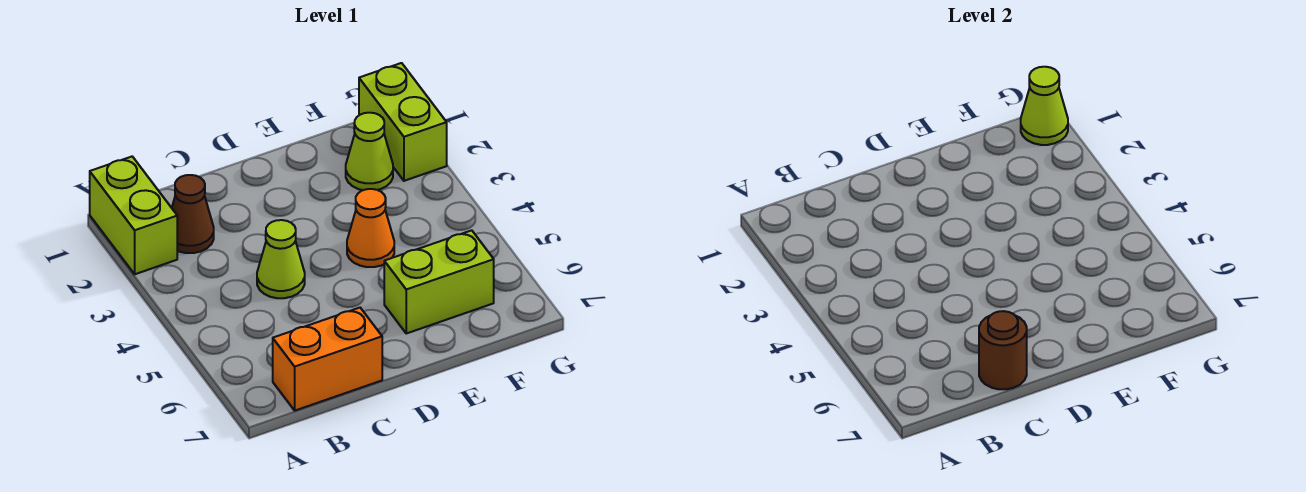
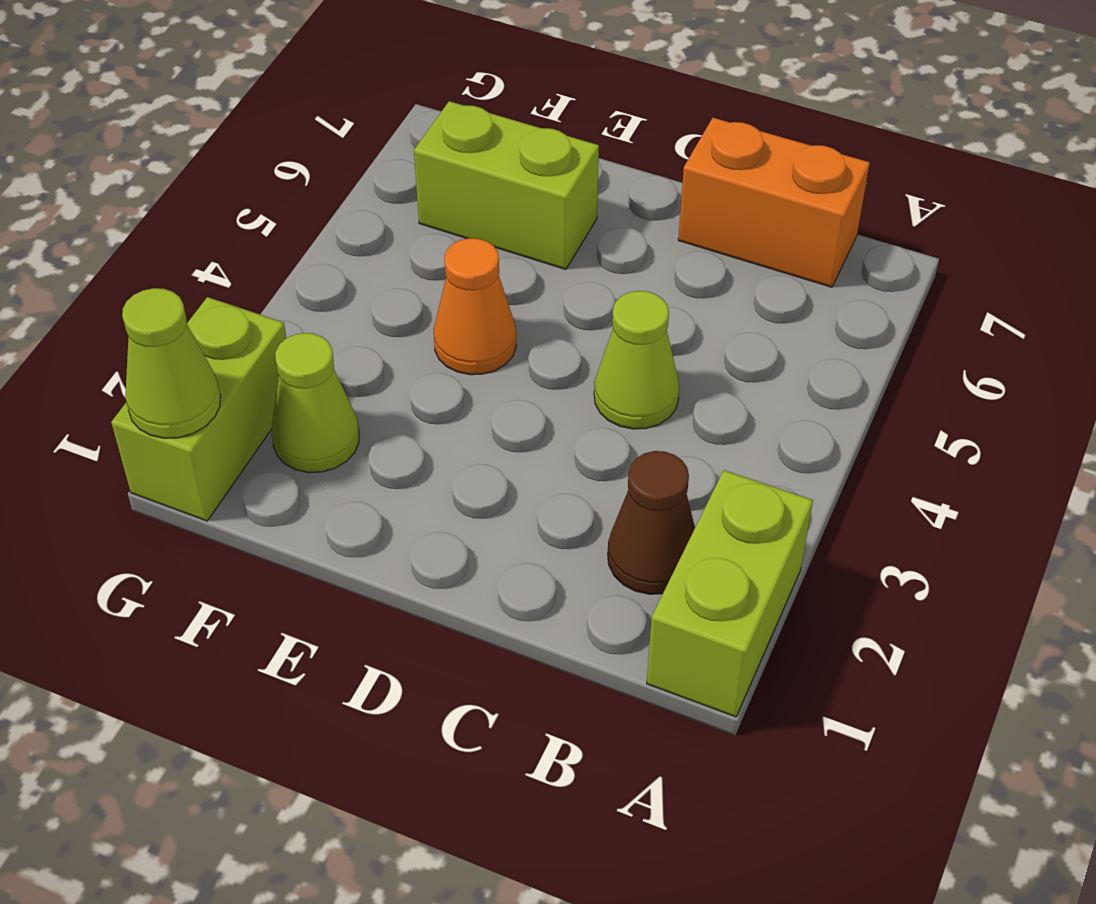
brown 1x1 round brick [979,311,1027,389] -> none

